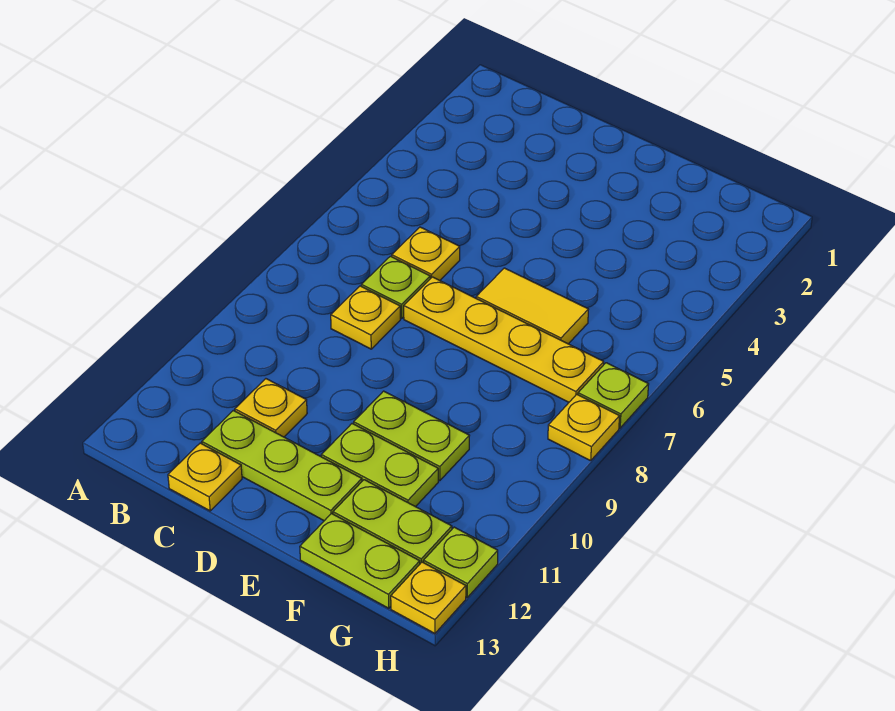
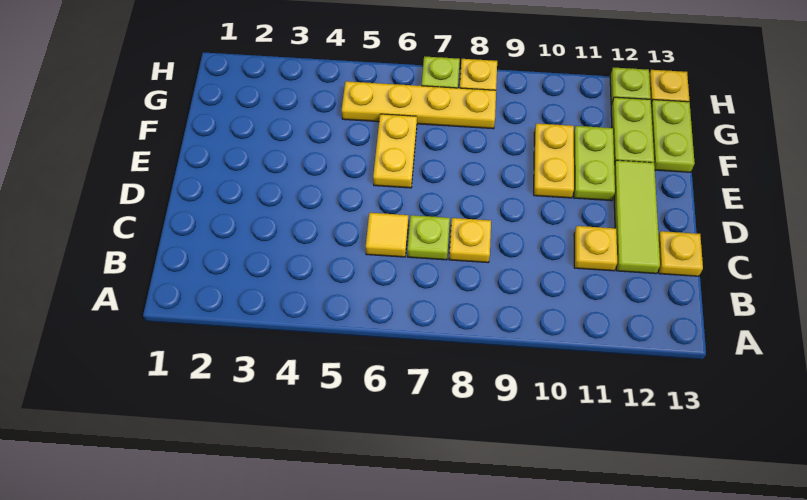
yellow 1x1 plate [392,227,460,280] -> yellow 1x1 tile [366,213,408,257]
lime 1x3 plate [202,410,362,521] -> lime 1x3 tile [614,160,660,274]
yellow 1x4 plate [404,277,604,402] -> yellow 1x4 plate turned to [342,81,496,129]
yellow 1x2 tile [476,268,589,344] -> yellow 1x2 plate [373,114,417,188]
lime 1x2 plate [354,391,469,481] -> yellow 1x2 plate [534,123,574,198]

